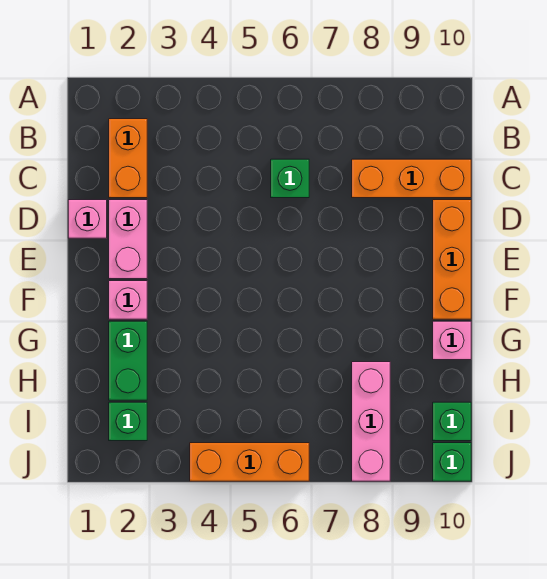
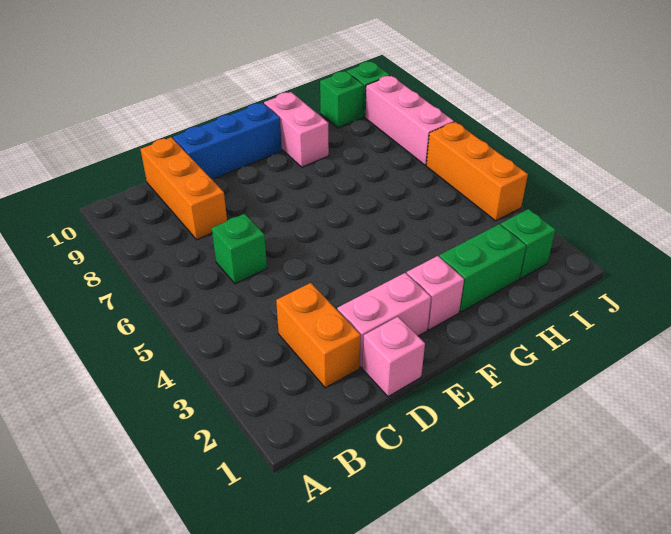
orange 1x2 brick [109,119,147,198] -> orange 1x2 brick turned to [276,283,361,388]
orange 1x3 brick [433,200,471,319] -> blue 1x3 brick [173,103,282,180]
pink 1x1 brick [433,321,471,360] -> pink 1x2 brick [264,92,329,167]
pink 1x3 brick [352,362,390,481] -> pink 1x3 brick turned to [365,76,454,165]

